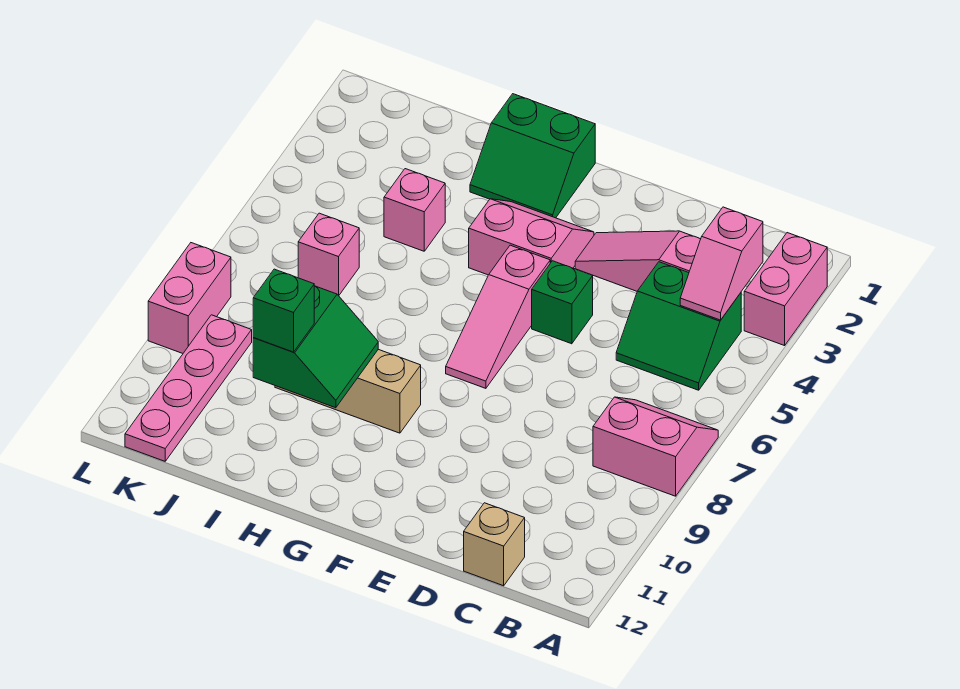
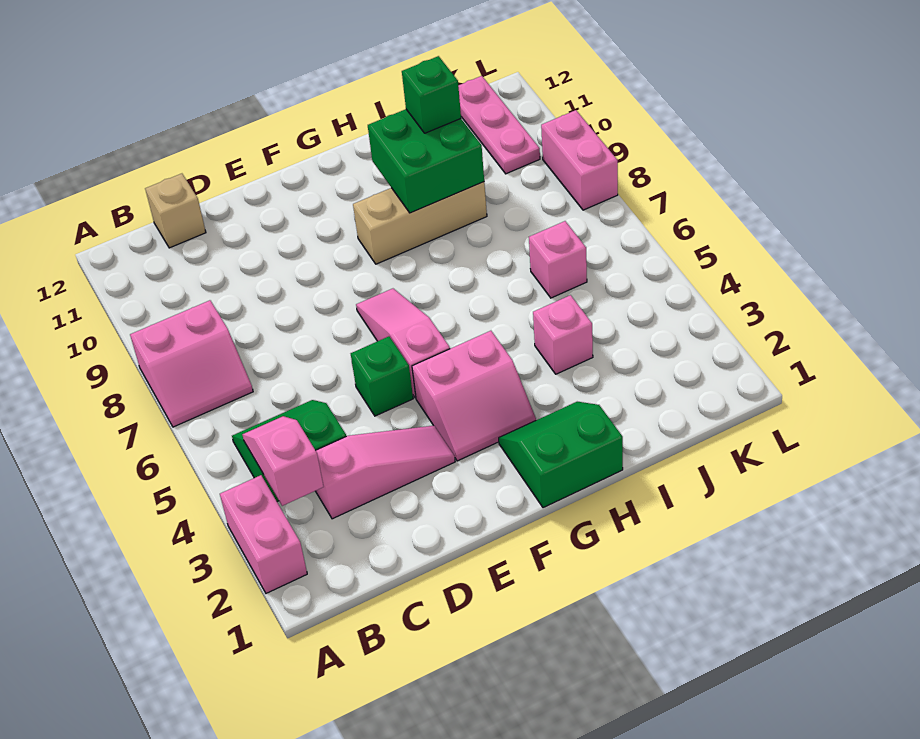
green 2x2 slope [253,286,378,408] -> green 2x2 brick [368,109,484,213]
pink 1x4 plate [125,315,252,461] -> pink 1x3 plate [458,76,540,174]

